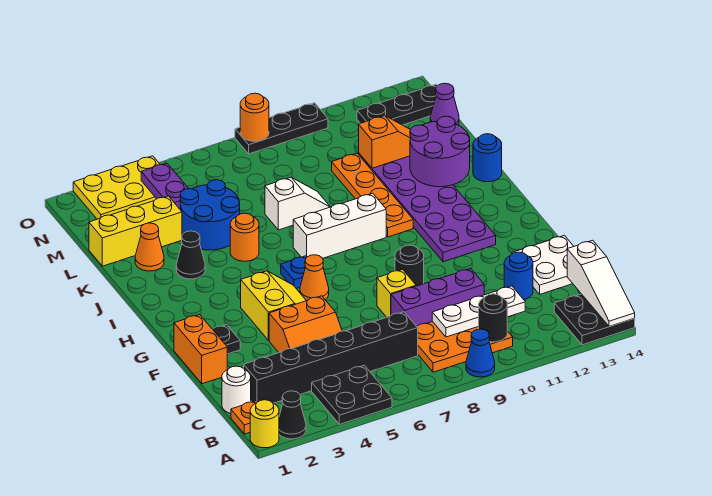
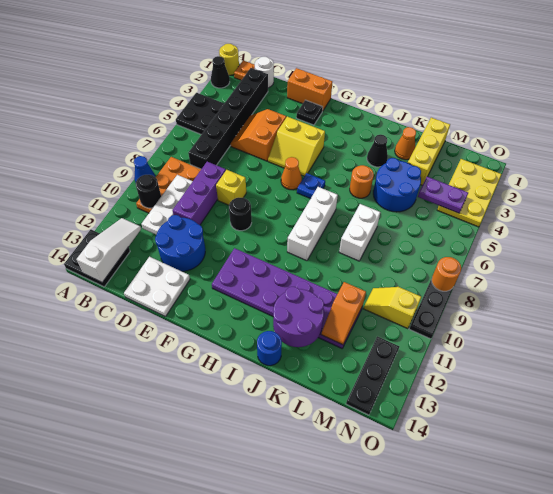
white 1x3 slope [567,240,635,327] -> white 1x3 slope turned to [77,218,141,282]
blue 1x1 round brick [504,252,533,300] -> blue 2x2 round brick [155,215,205,271]
orange 1x4 plate [332,153,413,237] -> none
white 1x2 slope [265,177,330,230] -> white 1x2 brick [339,204,380,261]
none -> yellow 1x2 slope [363,287,421,329]
purple 1x1 cone [430,83,459,125] -> none

